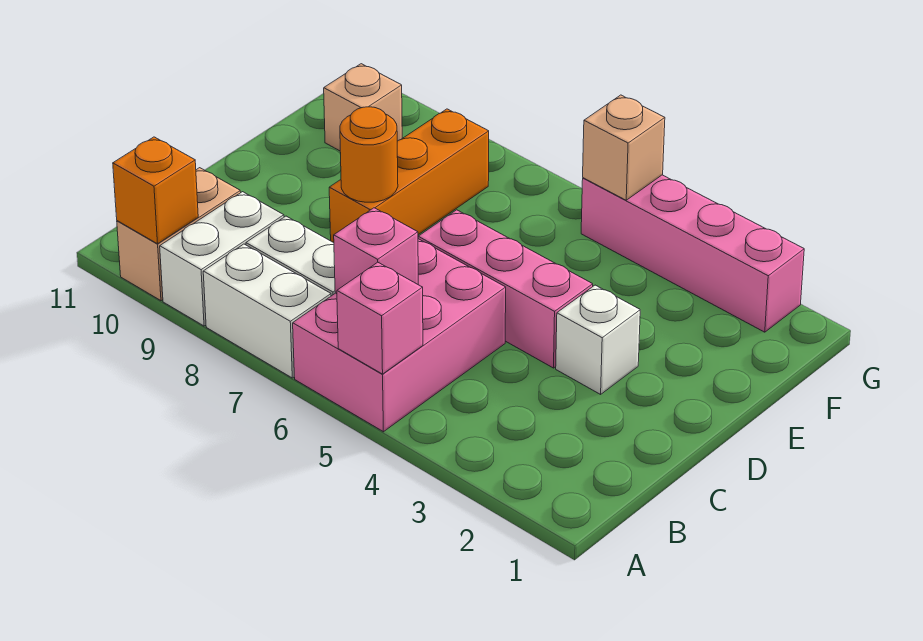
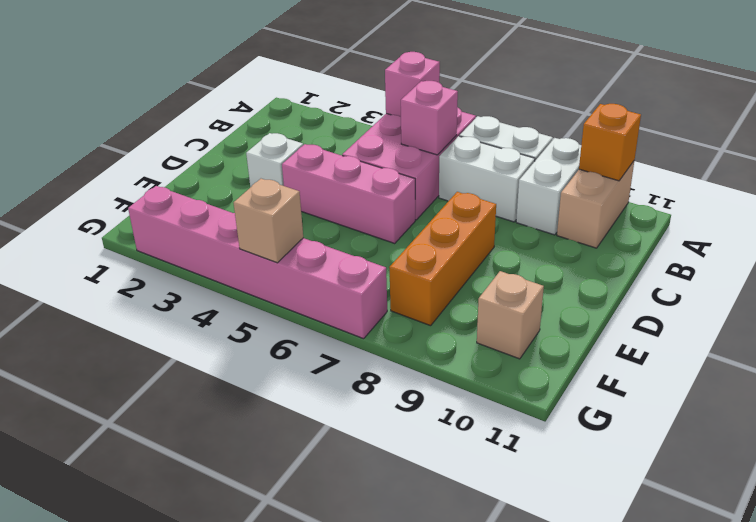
orange 1x1 round brick [340,107,398,202] -> none
pink 1x4 brick [581,175,804,332] -> pink 1x6 brick [128,186,387,339]

